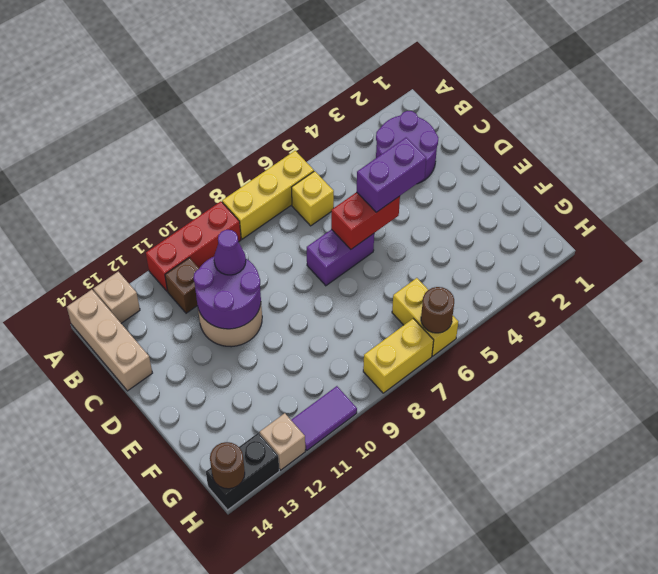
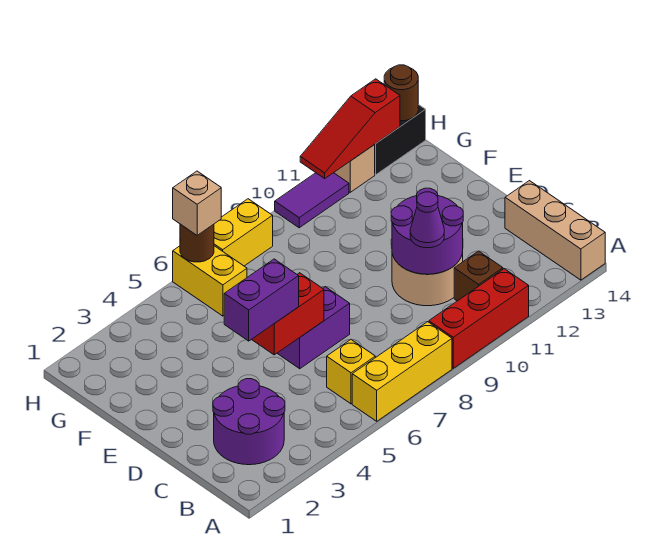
tan 1x1 brick [93,272,140,323] -> tan 1x1 brick moved to [173,171,221,235]
none -> red 1x3 slope [300,79,400,178]

